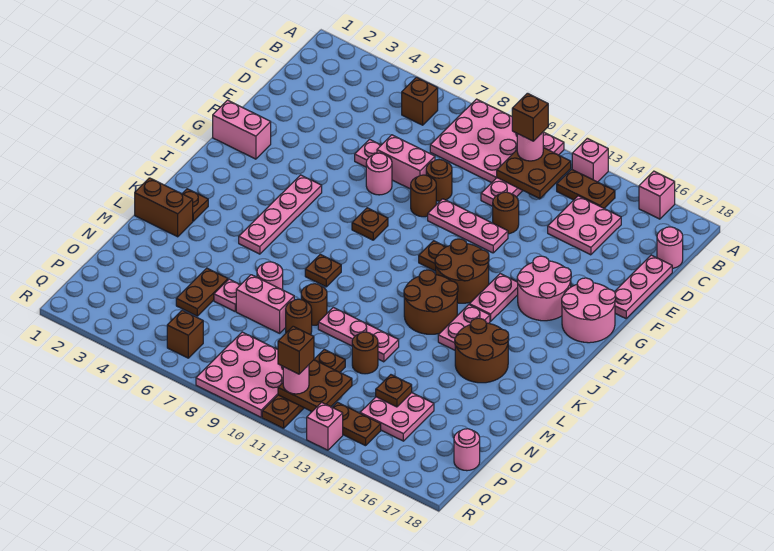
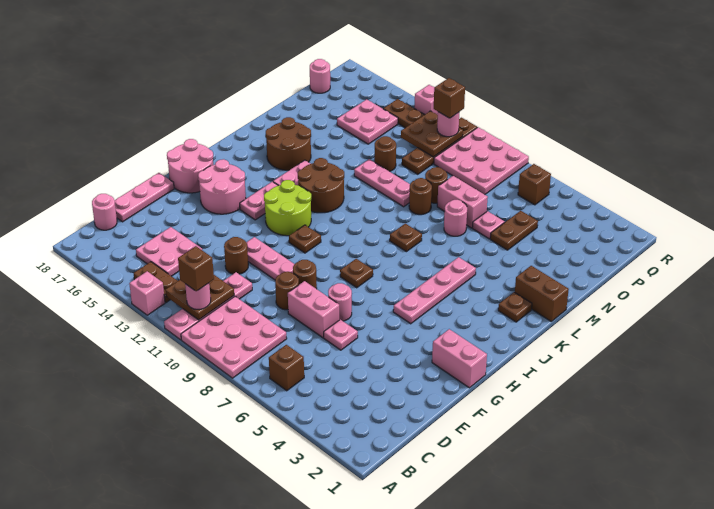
pink 1x1 brick [639,171,675,219] -> none
brown 2x2 round brick [435,239,489,303] -> lime 2x2 round brick [264,180,311,236]
brown 1x1 plate [376,375,412,407] -> none

